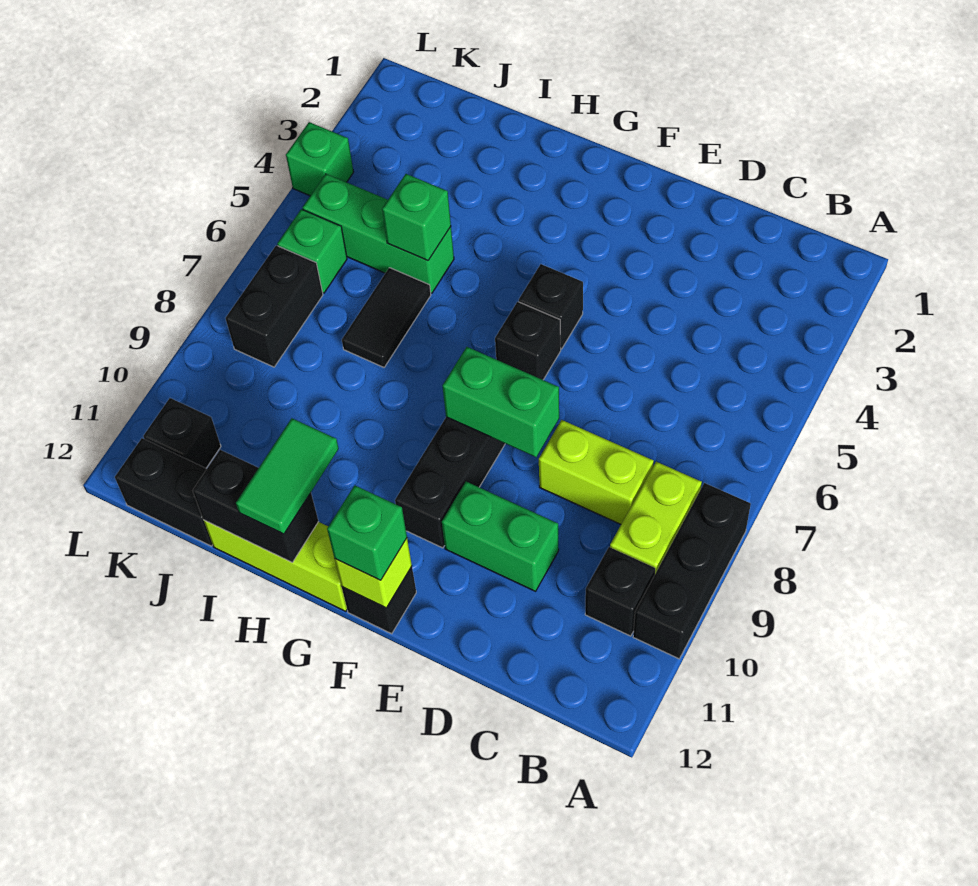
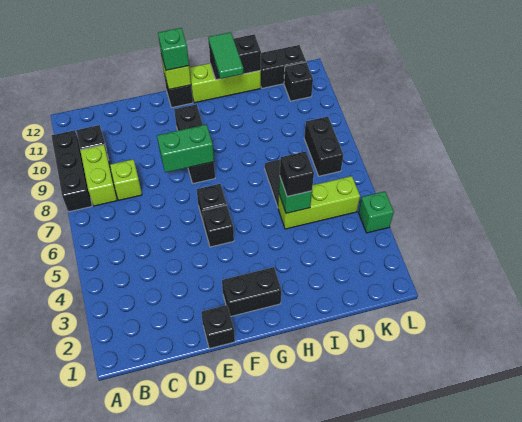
lime 1x2 brick [539,420,654,524] -> lime 1x1 brick [110,159,142,200]
green 1x2 brick [442,482,559,591] -> none
none -> black 1x1 brick [201,305,235,349]
none -> black 1x2 brick [222,267,282,316]
green 1x3 brick [302,174,454,293] -> lime 1x3 brick [278,176,360,229]
none -> black 1x1 brick [280,151,314,197]
green 1x1 brick [277,209,347,293] -> none

